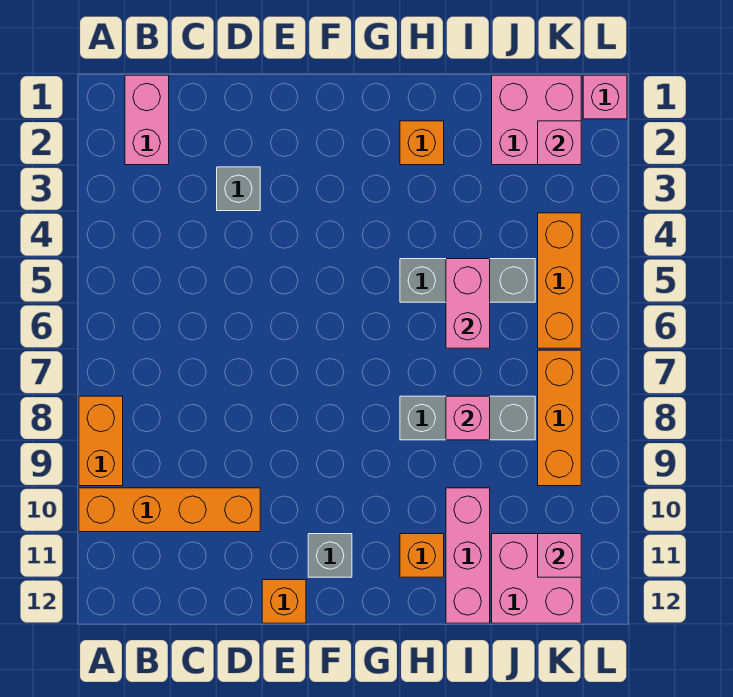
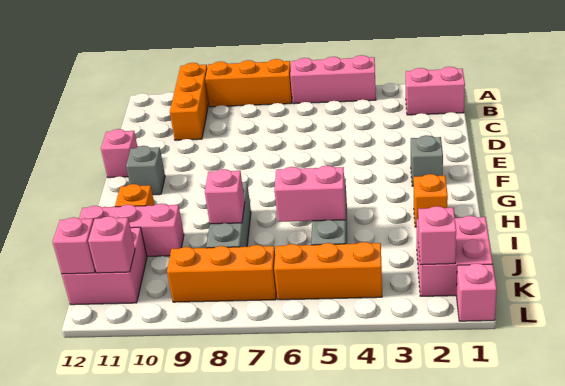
none -> pink 1x3 brick [290,55,376,104]
orange 1x2 brick [79,396,123,486] -> orange 1x3 brick [205,59,292,107]
orange 1x4 brick [79,488,260,532] -> orange 1x3 brick [170,63,209,140]
grey 1x1 brick [217,167,260,211] -> grey 1x1 brick moved to [411,135,443,186]
orange 1x1 brick [262,580,306,623] -> pink 1x1 brick [101,129,137,178]
none -> pink 1x1 brick [52,217,95,274]

